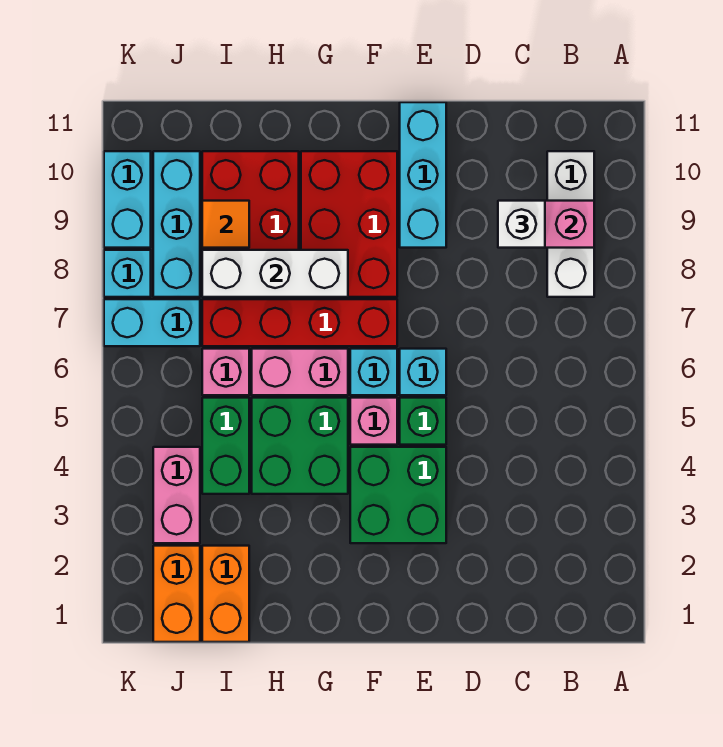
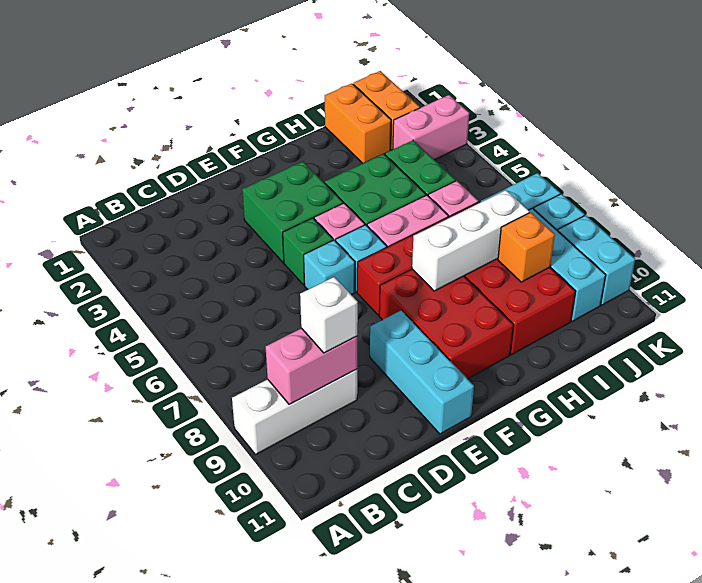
white 1x3 brick [547,151,594,297] -> white 1x3 brick turned to [232,369,357,455]
orange 1x1 tile [202,201,249,248] -> orange 1x1 brick [498,212,555,282]
pink 1x2 brick [153,447,200,543] -> pink 1x2 brick turned to [393,95,469,160]

